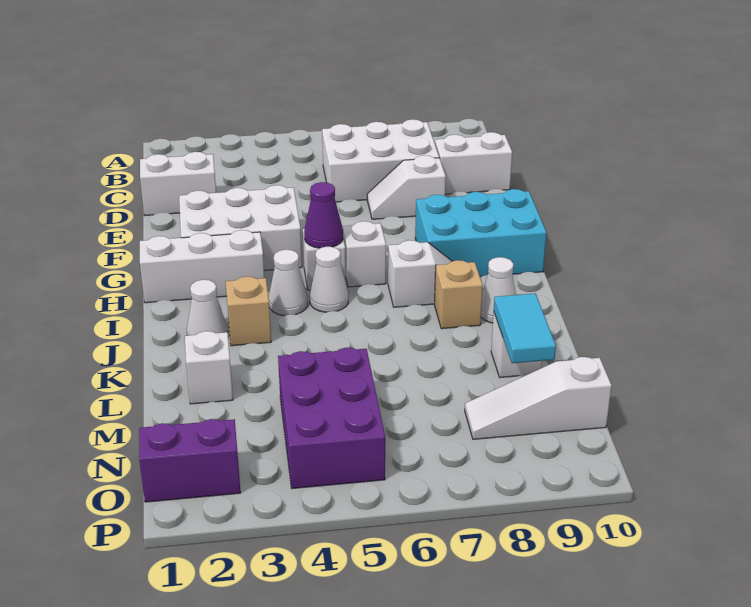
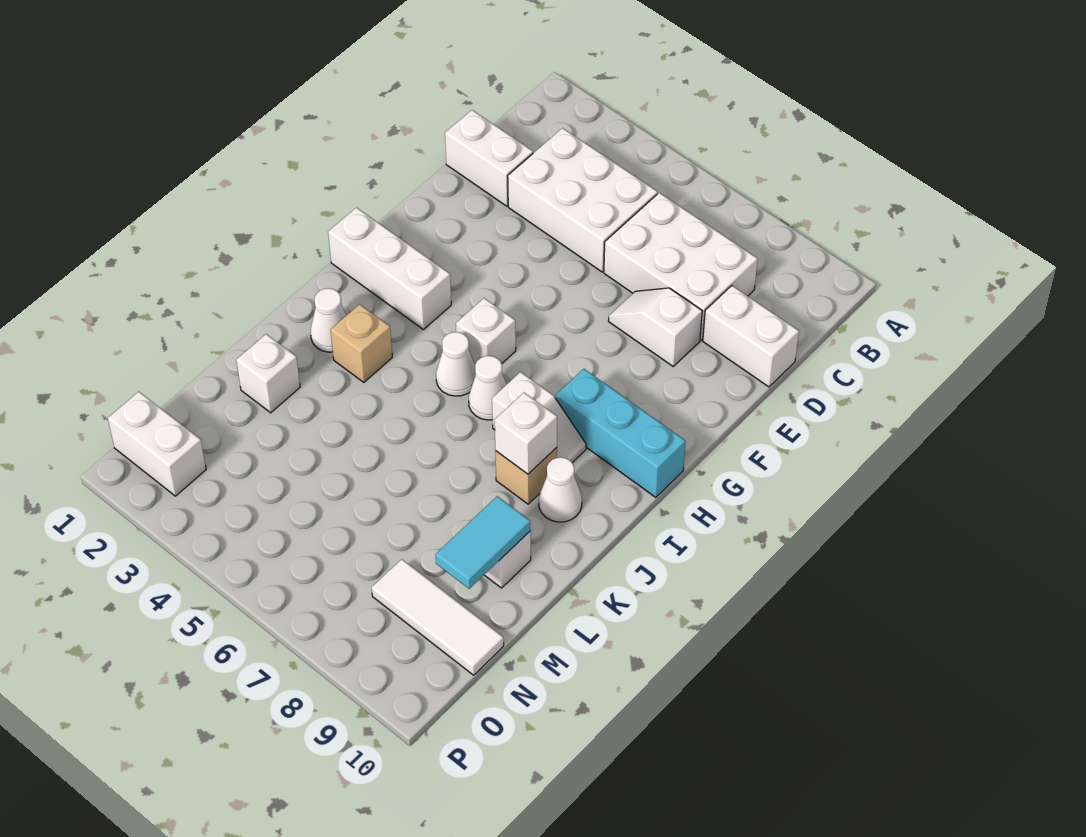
white 2x3 brick [179,185,302,270] -> white 2x3 brick moved to [508,128,658,272]
cyan 2x3 brick [415,189,547,277] -> cyan 1x3 brick [556,369,686,497]
purple 1x1 cone [304,182,343,248] -> none
white 1x1 brick [343,221,386,287] -> white 1x1 brick moved to [495,393,557,474]
white 1x1 cone [269,250,308,316] -> white 1x1 cone moved to [469,356,506,420]
purple 2x3 brick [278,348,385,489] -> none
white 1x3 slope [465,357,612,439] -> white 1x3 tile [372,559,504,675]
purple 1x2 brick [139,419,241,502] -> white 1x2 brick [108,392,206,496]

